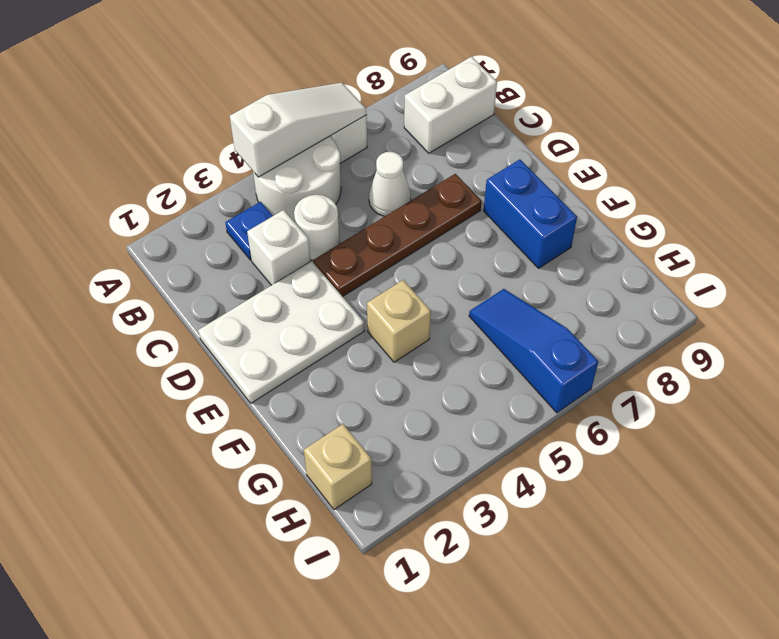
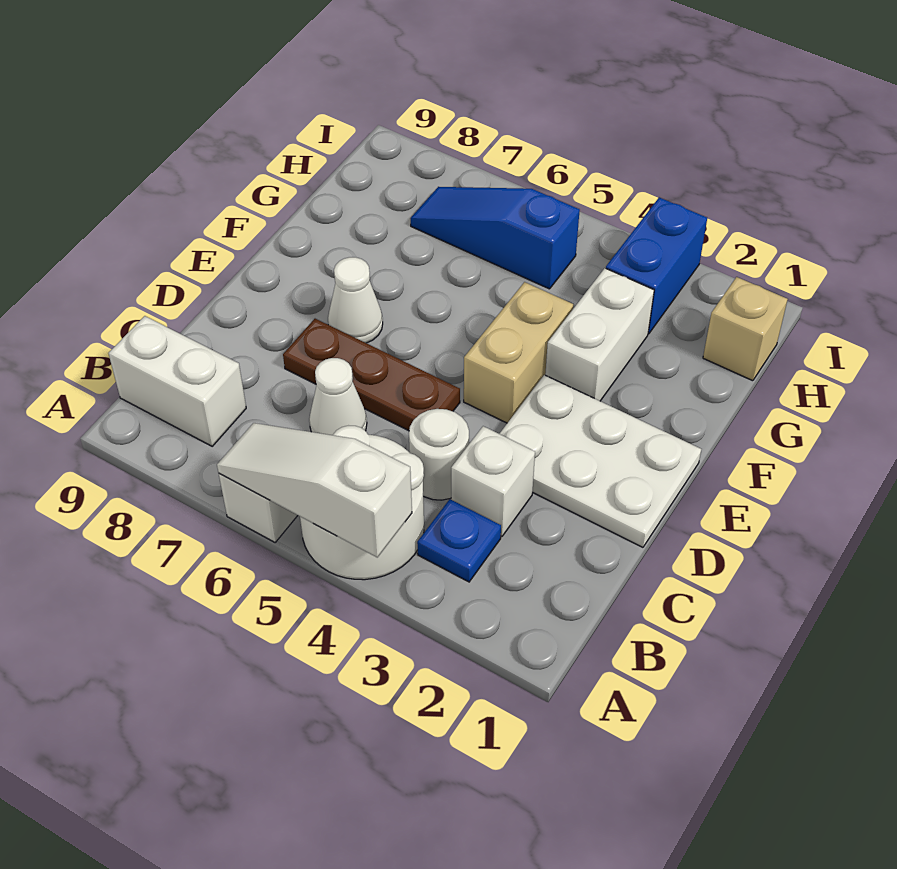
brown 1x4 plate [314,174,481,297] -> brown 1x3 plate [283,319,460,431]
none -> white 1x1 cone [328,257,383,343]
blue 1x2 brick [484,159,577,268] -> blue 1x2 brick moved to [606,197,707,334]
none -> white 1x2 brick [545,268,654,401]
tan 1x1 brick [367,280,431,362] -> tan 1x2 brick [464,282,573,423]
blue 1x3 slope [469,289,598,413] -> blue 1x3 slope turned to [411,187,580,289]

